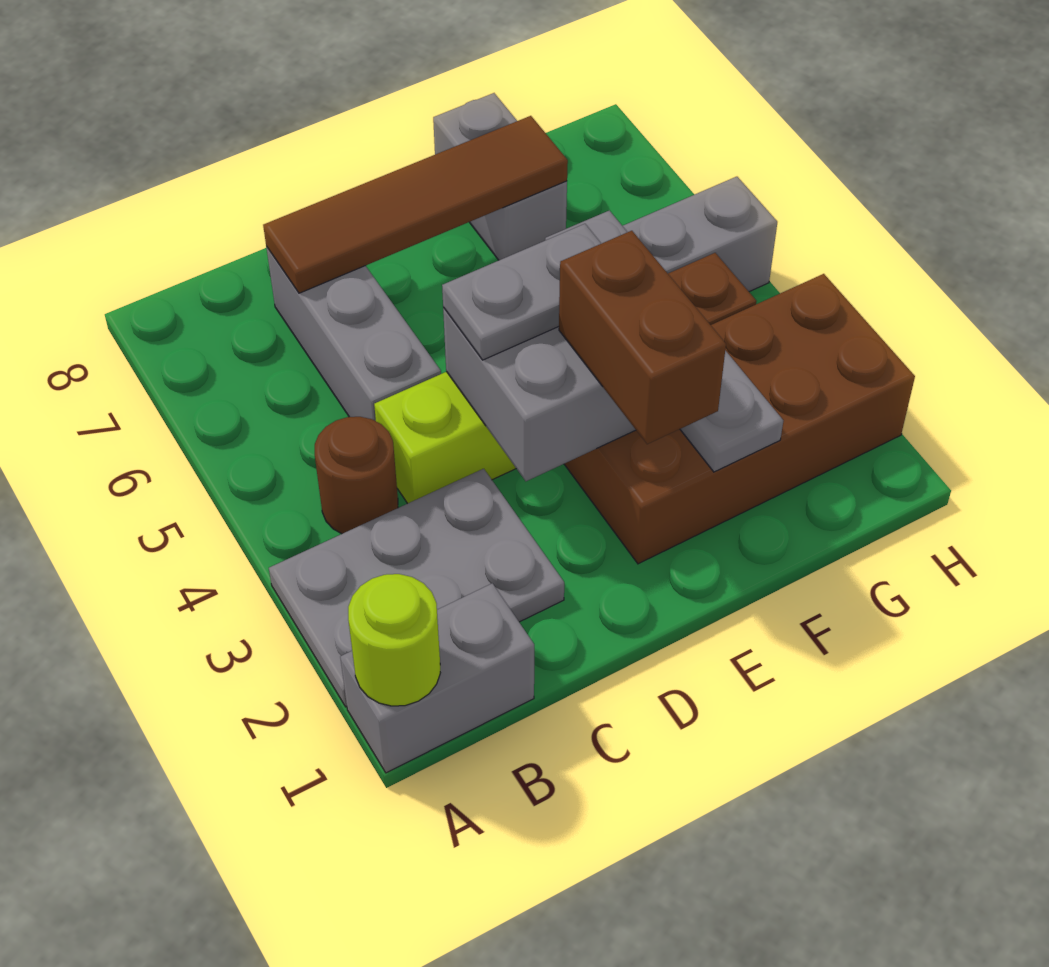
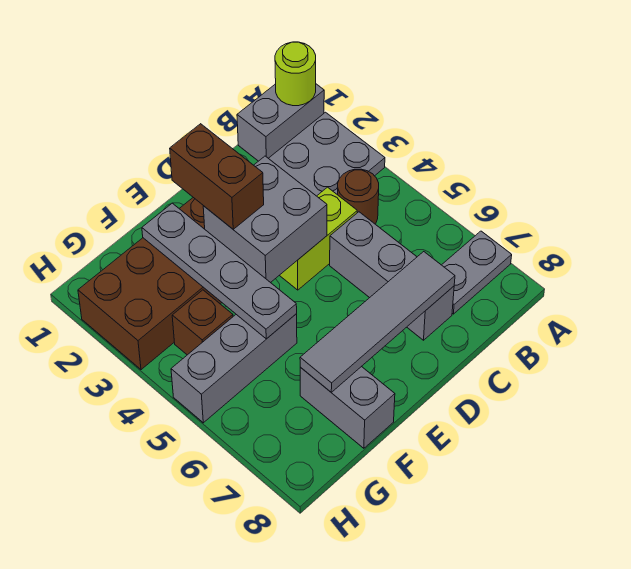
brown 1x4 tile [263,116,568,293] -> grey 1x4 tile [300,252,455,392]
grey 1x2 plate [442,224,601,360] -> grey 1x2 plate moved to [442,231,512,314]

